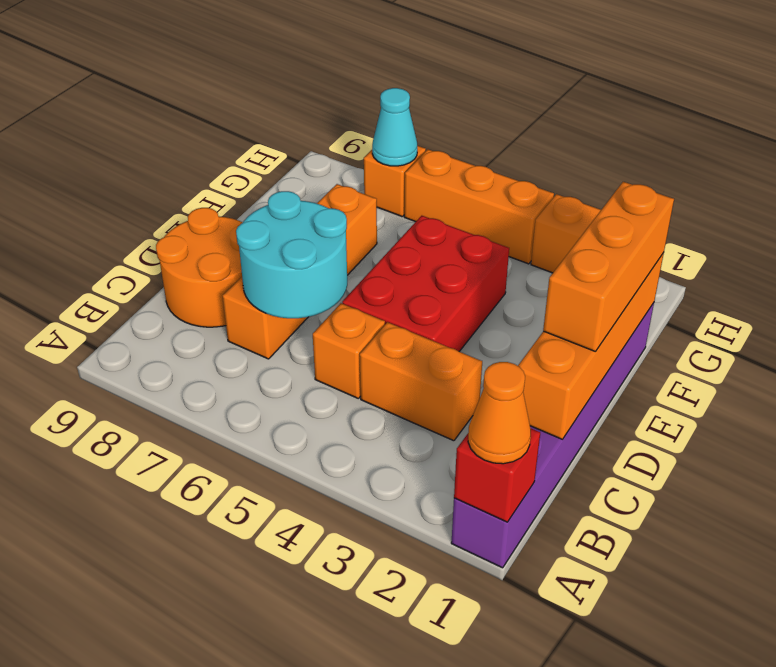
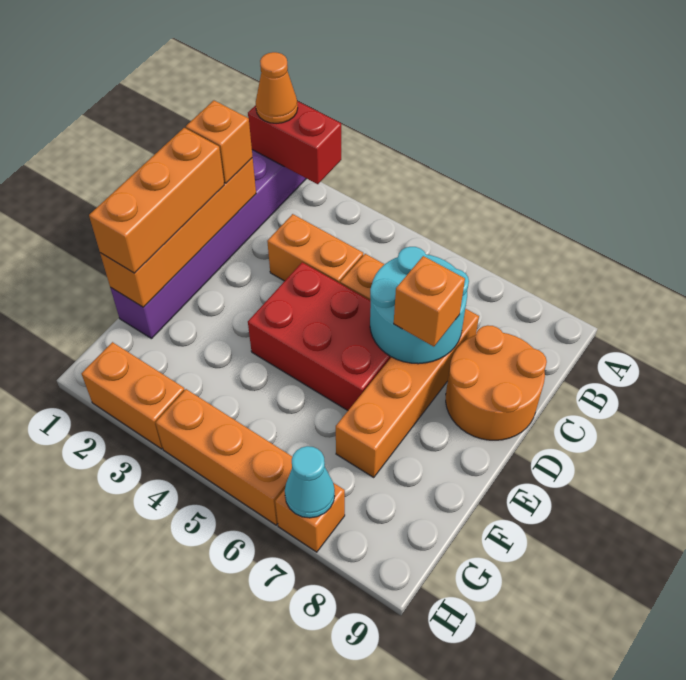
red 1x1 brick [454,428,540,522] -> red 1x2 brick [248,101,341,184]
none -> orange 1x1 brick [186,101,253,183]
red 2x3 brick [342,216,509,351] -> red 2x3 brick turned to [248,262,391,410]
none -> orange 1x1 brick [394,256,465,347]

